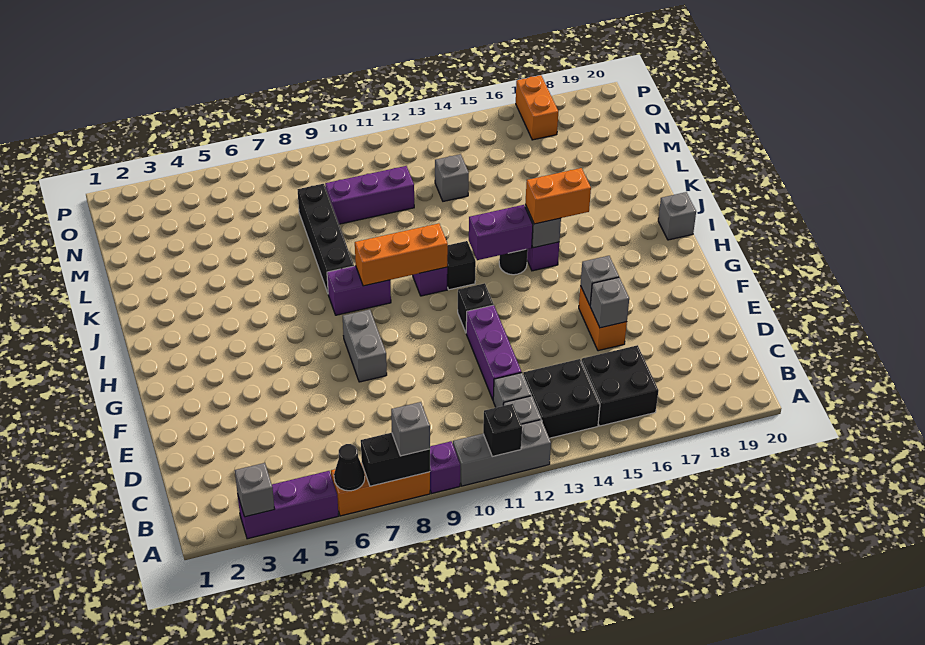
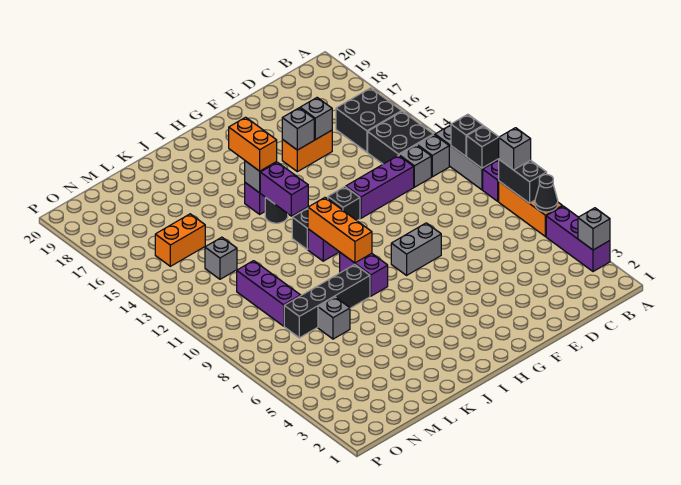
none -> black 1x1 brick [467,126,499,168]
grey 1x1 brick [658,192,696,240] -> grey 1x1 brick moved to [318,297,350,339]
orange 1x2 brick [516,75,558,140] -> orange 1x2 brick moved to [155,214,205,266]

